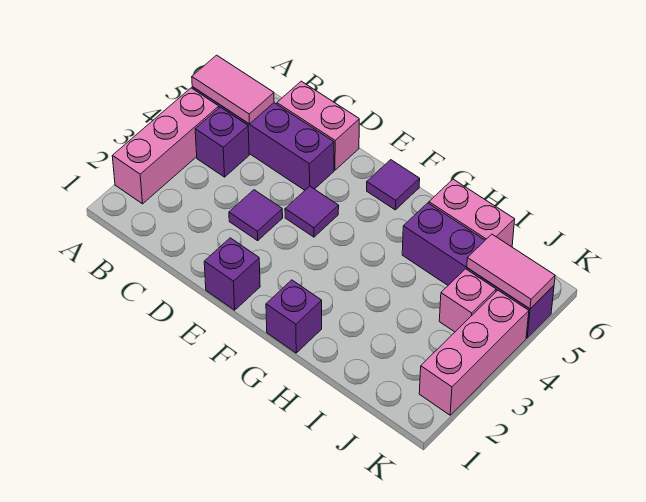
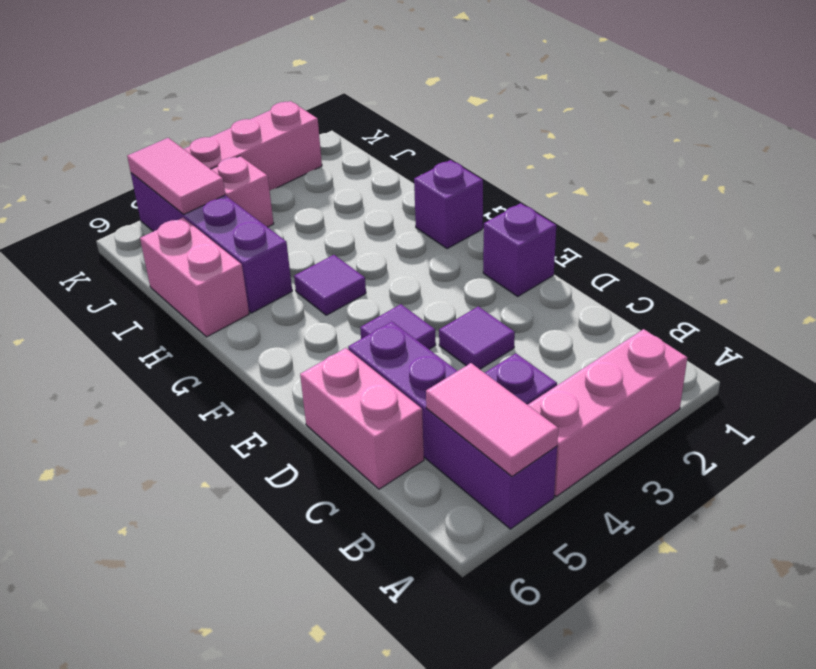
purple 1x1 tile [367,160,420,210] -> purple 1x1 tile moved to [294,255,366,315]

